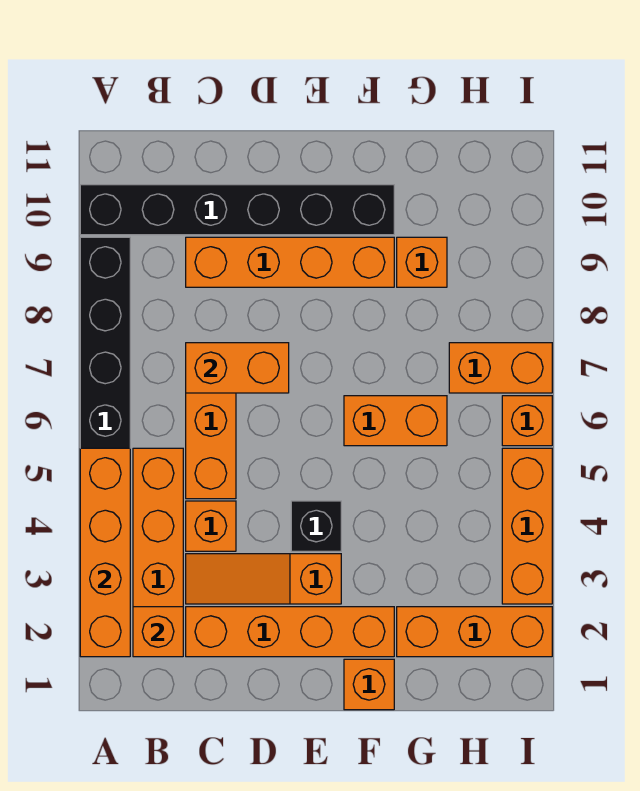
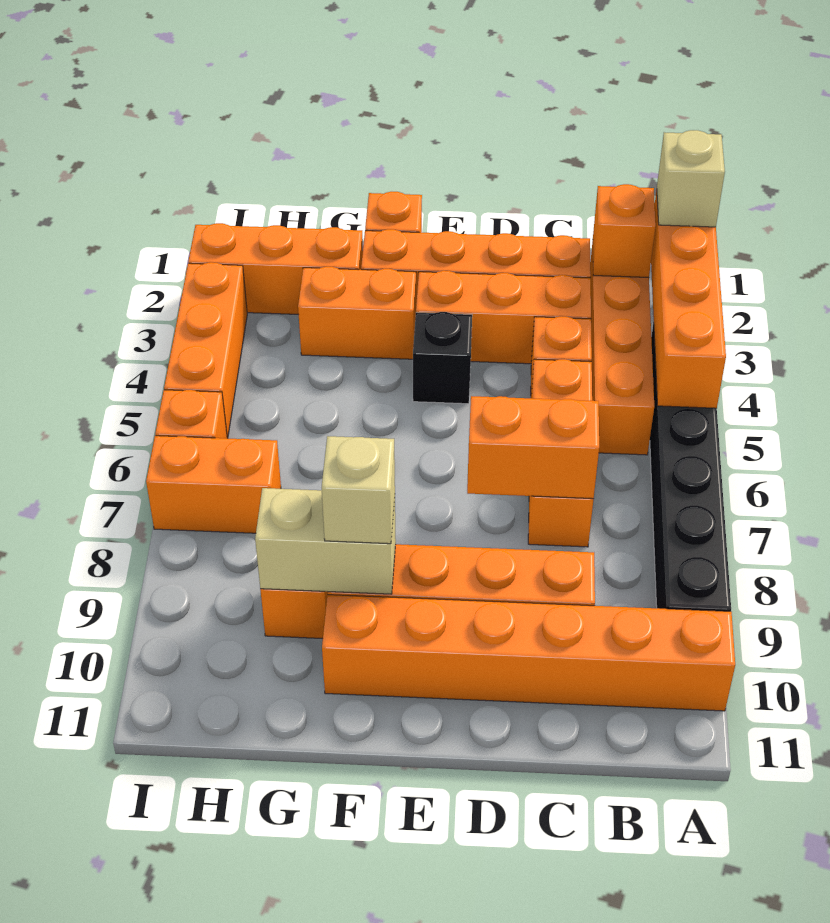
none -> tan 1x1 brick [657,130,725,227]
black 1x6 brick [80,185,394,235] -> orange 1x6 brick [322,595,735,711]
orange 1x3 slope [186,554,341,604] -> orange 1x3 brick [416,271,591,364]
orange 1x2 brick [344,396,447,446] -> orange 1x2 brick moved to [298,267,416,359]
none -> tan 1x2 brick [255,488,396,594]
none -> tan 1x1 brick [322,436,395,544]

